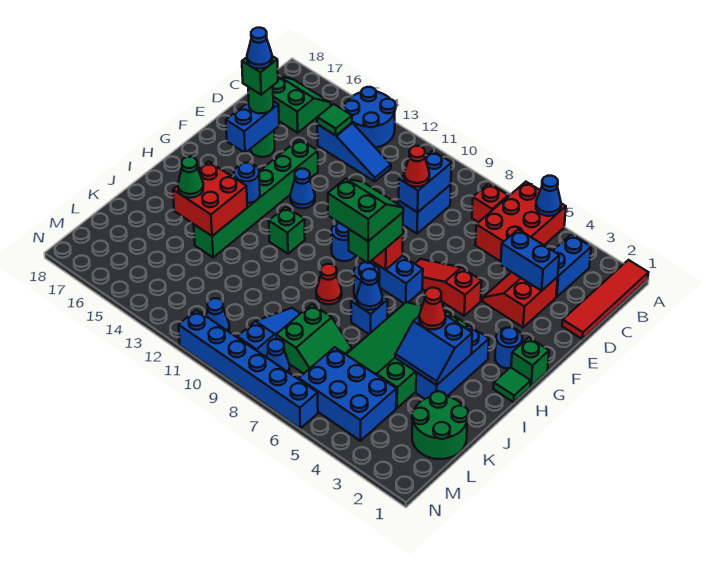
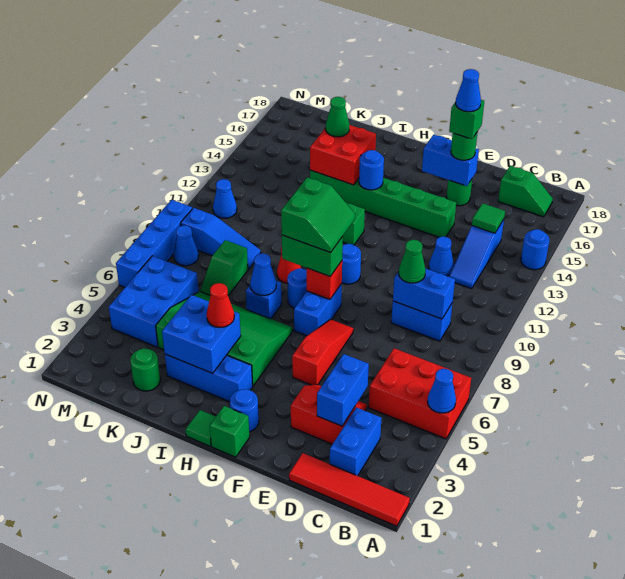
blue 2x2 round brick [344,87,396,148] -> blue 1x1 round brick [521,229,549,270]
blue 1x2 brick [553,234,591,297] -> blue 1x2 brick turned to [330,407,381,476]
red 1x1 brick [472,184,508,222] -> none
green 2x2 slope [273,75,331,133] -> green 1x2 slope [498,166,553,217]
red 1x1 cone [404,146,429,187] -> green 1x1 cone [399,240,425,283]
blue 1x1 cone [290,169,315,208] -> blue 1x1 cone moved to [429,236,454,276]
blue 2x2 slope [395,316,472,385] -> blue 2x2 brick [162,295,241,373]
green 2x2 round brick [412,391,468,459] -> green 1x1 round brick [130,348,160,391]
green 2x2 slope [276,304,352,374] -> green 1x2 slope [200,240,248,296]
blue 1x6 brick [179,310,318,428] -> blue 1x4 brick [116,200,192,287]

